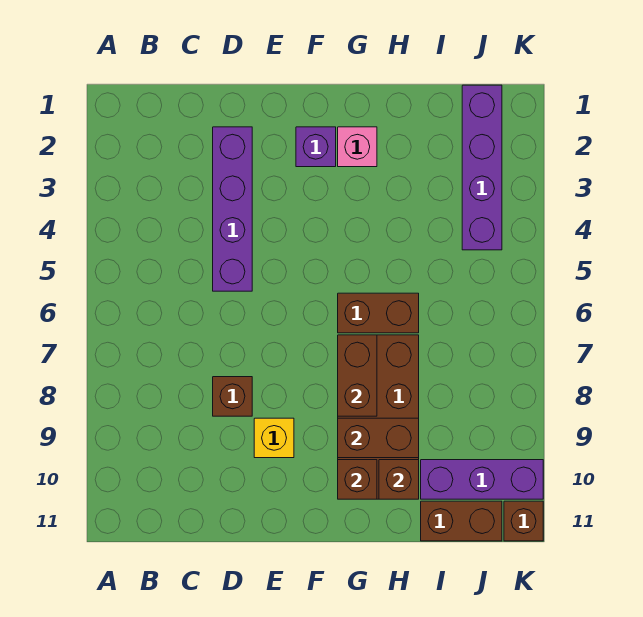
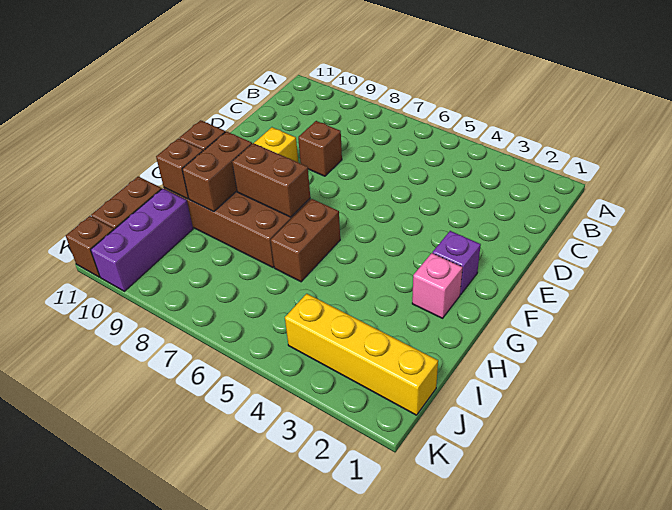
purple 1x4 brick [213,127,252,291] -> none
purple 1x4 brick [462,85,502,250] -> yellow 1x4 brick [285,294,438,415]

